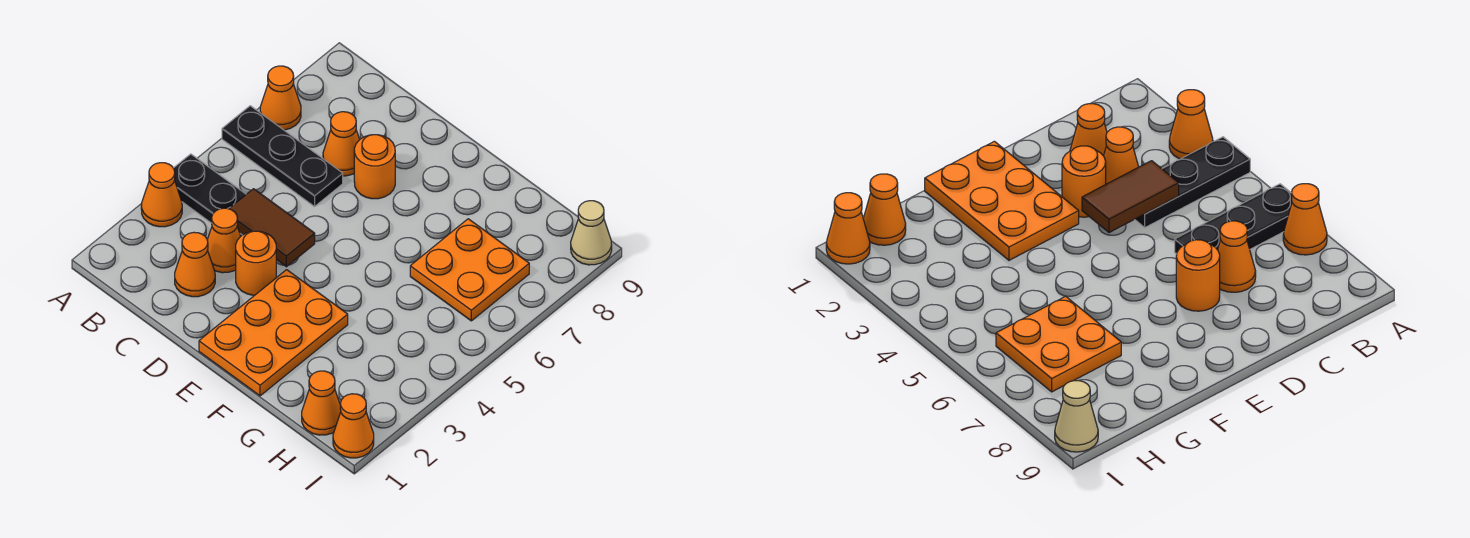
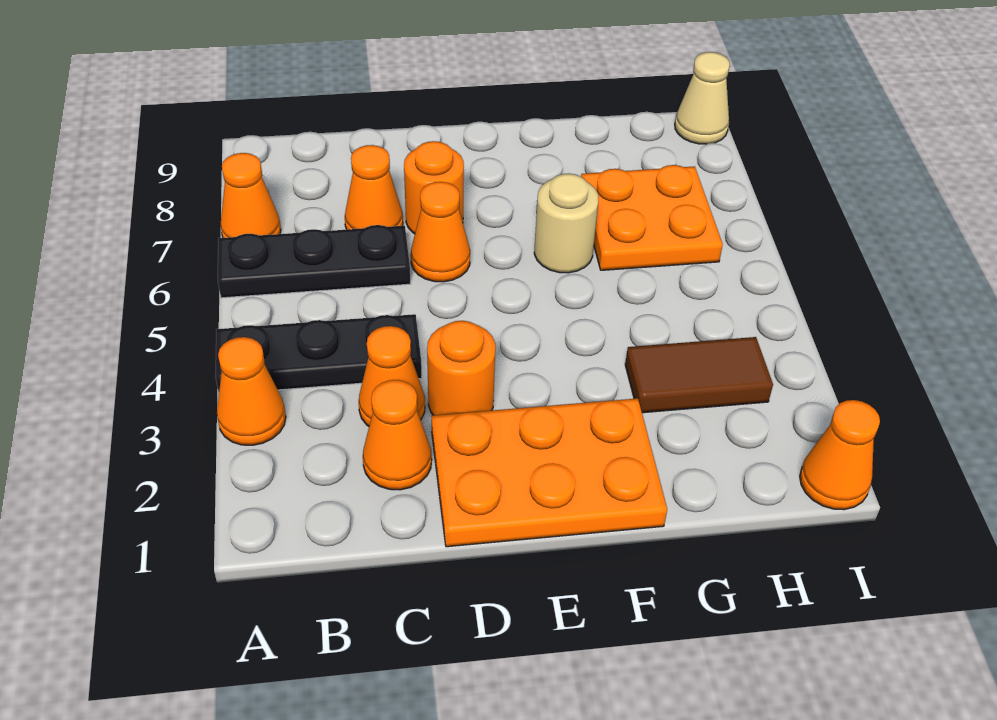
brown 1x2 tile [229,189,315,267] -> brown 1x2 tile moved to [625,337,773,413]
orange 2x3 plate [199,270,348,396] -> orange 2x3 plate turned to [431,398,667,547]
none -> tan 1x1 round brick [534,174,598,273]
orange 1x1 cone [302,371,341,435] -> orange 1x1 cone moved to [411,182,470,282]

